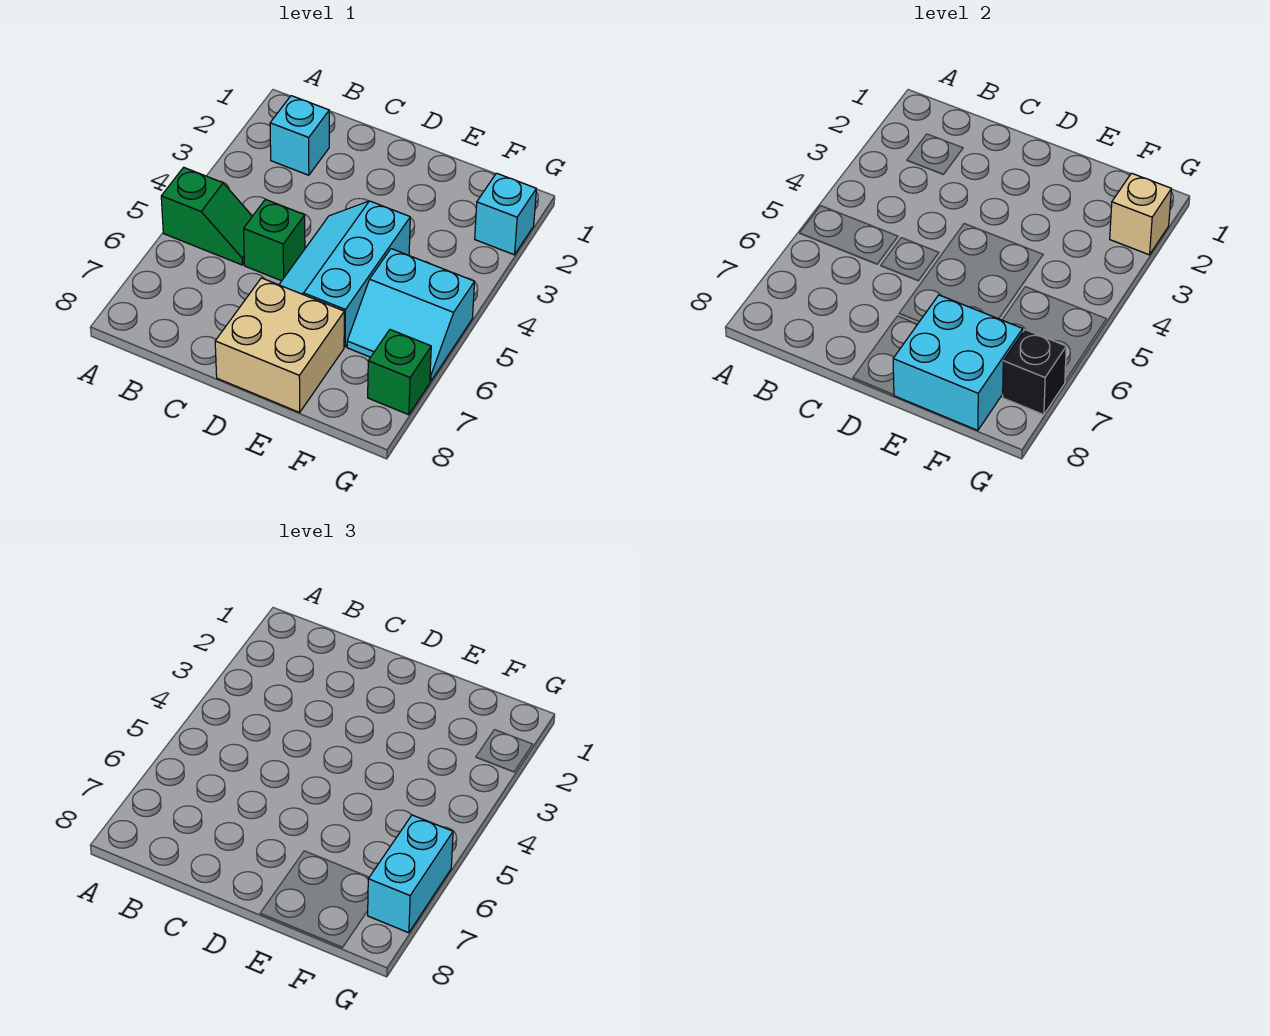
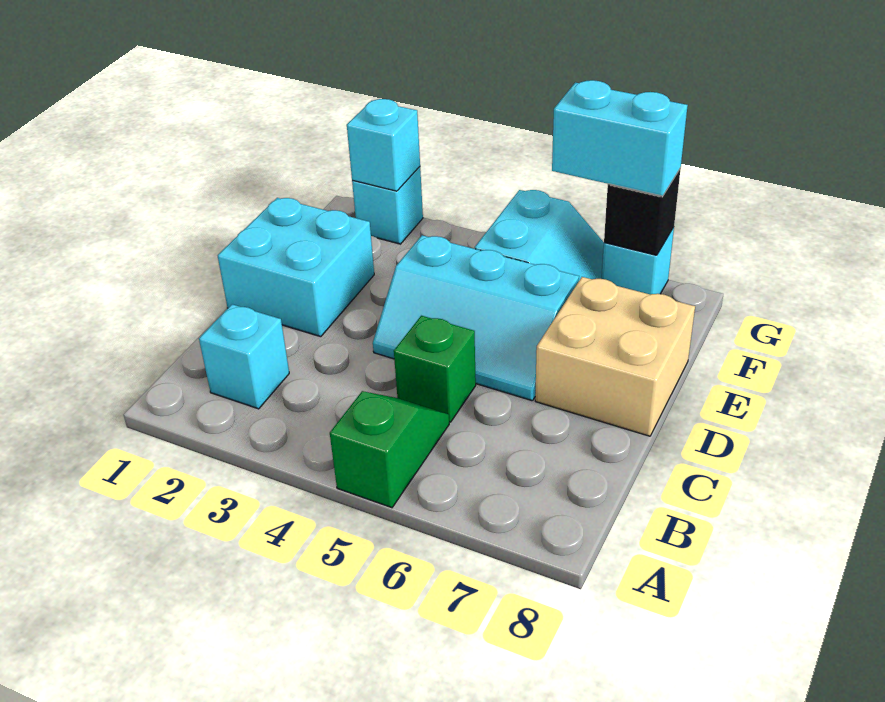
cyan 2x2 brick [893,295,1023,430] -> cyan 2x2 brick moved to [218,198,374,337]
tan 1x1 brick [1110,173,1171,255] -> cyan 1x1 brick [347,99,420,191]
green 1x1 brick [368,330,431,415] -> cyan 1x1 brick [602,227,674,295]

